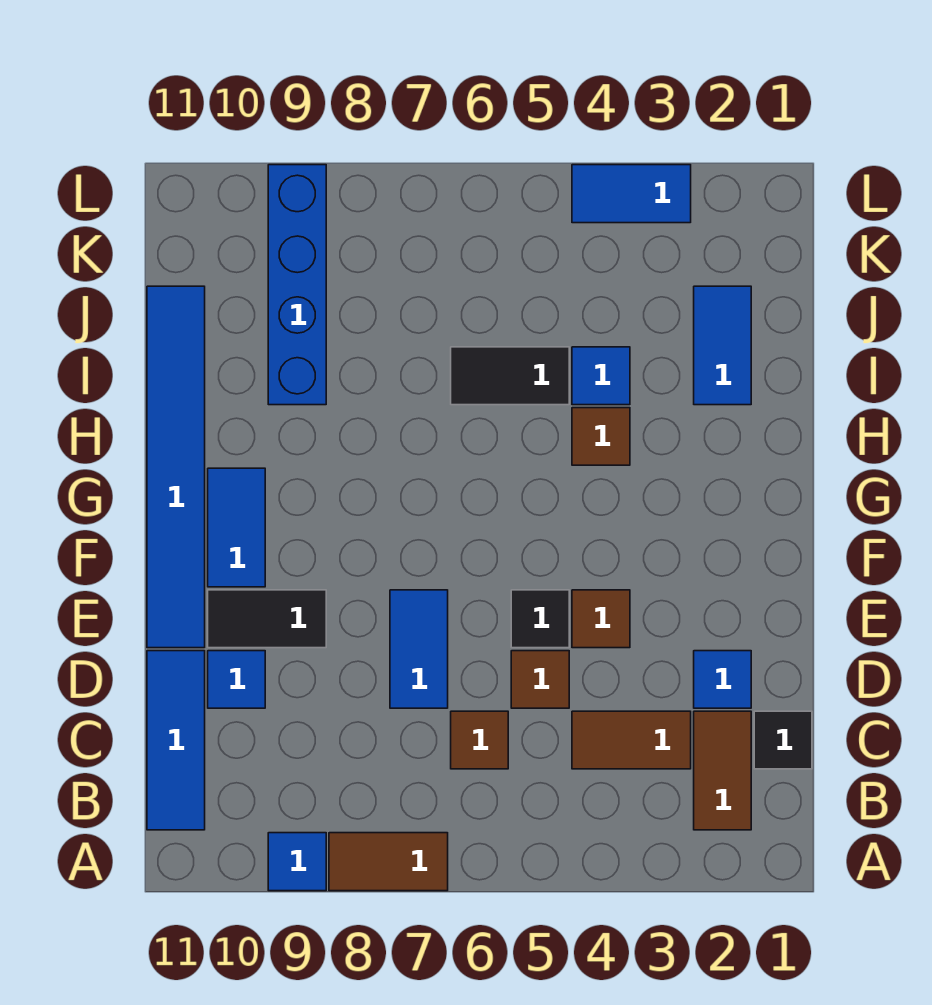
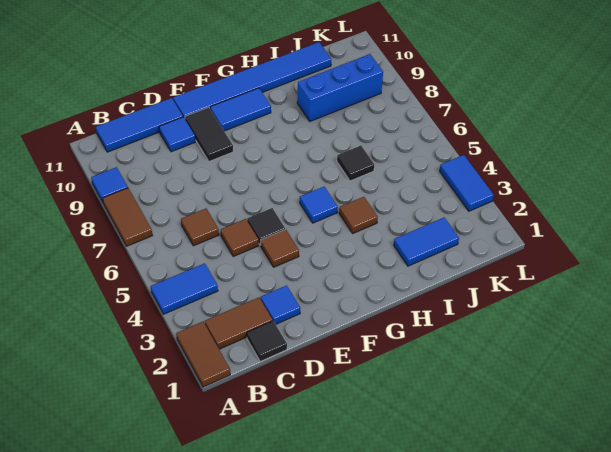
brown 1x2 tile [572,711,691,769] -> brown 1x2 tile moved to [176,322,230,387]
blue 1x2 tile [390,590,448,708] -> blue 1x2 tile moved to [151,263,218,314]
blue 1x1 tile [572,347,630,405] -> blue 1x1 tile moved to [300,187,338,223]
black 1x2 tile [451,347,569,405] -> black 1x1 tile [337,146,374,181]
blue 1x4 brick [268,165,326,405] -> blue 1x3 brick [297,54,383,121]

